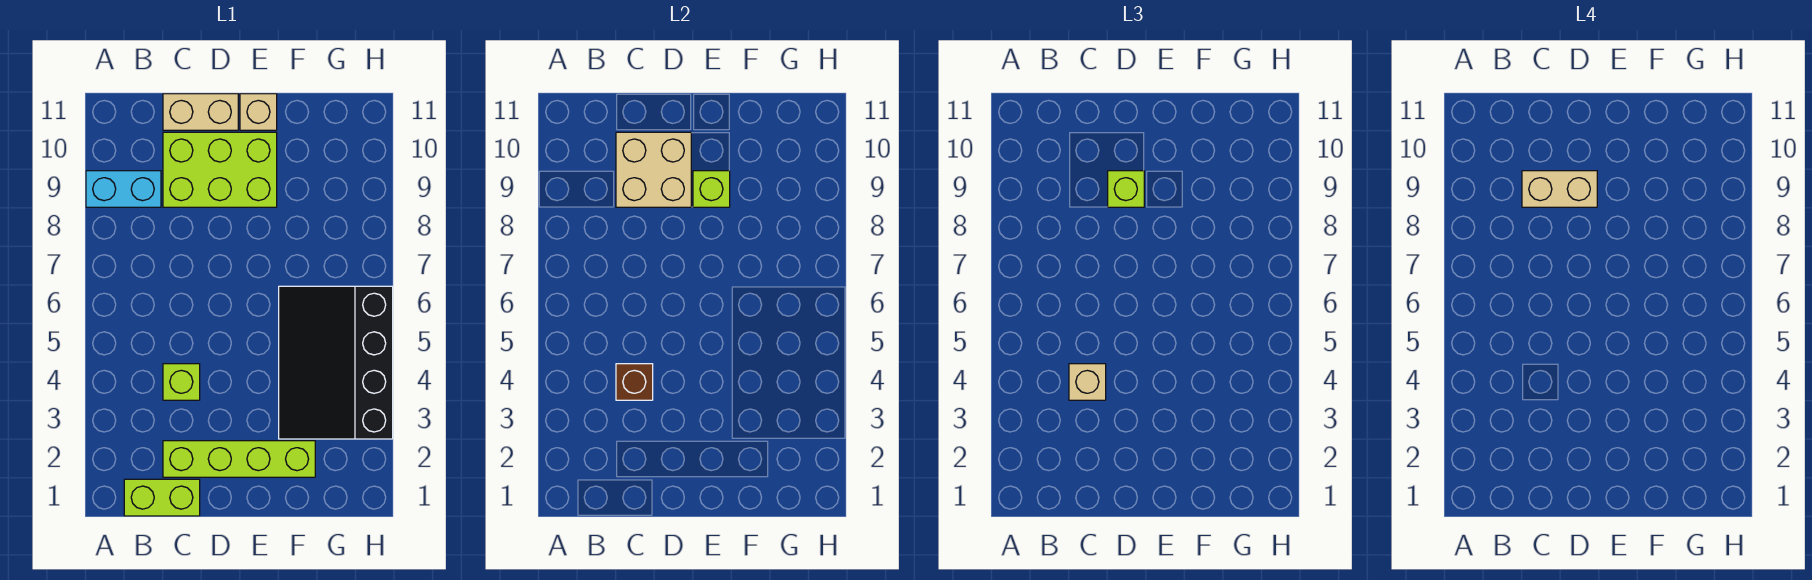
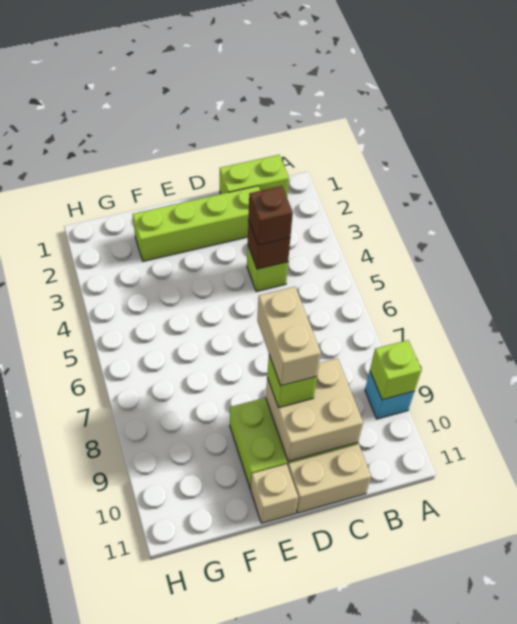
cyan 1x2 brick [86,171,161,207] -> cyan 1x1 brick [365,371,414,419]
tan 1x1 brick [1069,364,1106,400] -> brown 1x1 brick [248,186,293,245]
tan 1x2 brick [1522,171,1597,207] -> tan 1x2 brick turned to [257,287,321,386]
lime 1x1 brick [693,171,730,207] -> lime 1x1 brick moved to [370,340,422,400]
black 3x4 slope [279,286,393,439] -> none

